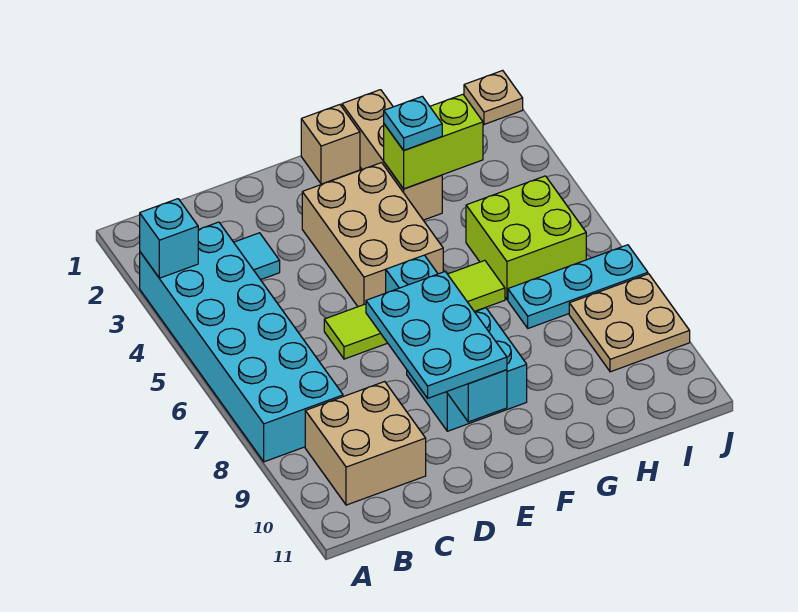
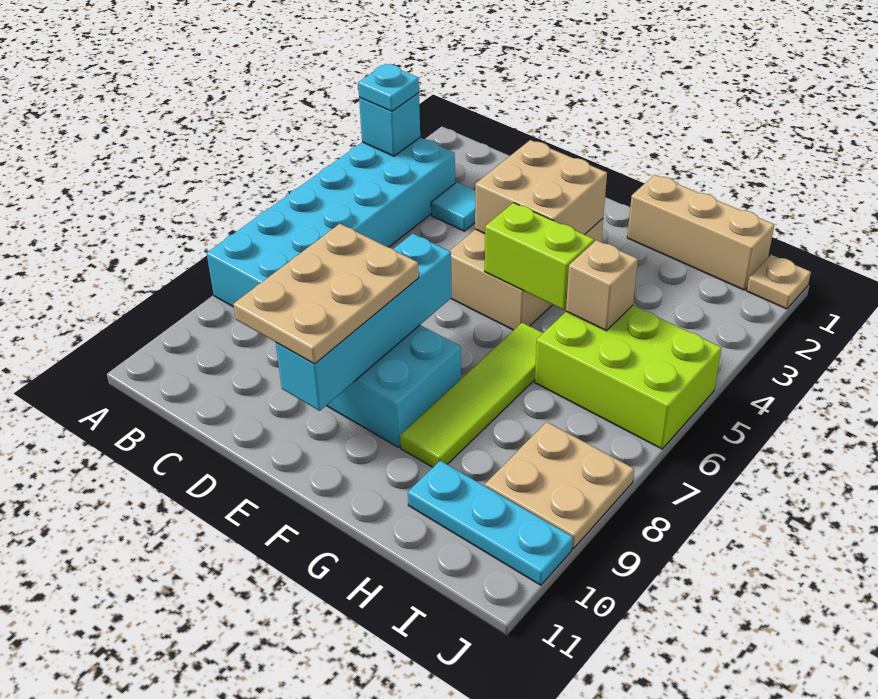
tan 2x2 brick [305,382,426,505] -> tan 2x2 brick moved to [475,140,607,235]
lime 1x4 tile [324,260,505,359] -> lime 1x4 tile turned to [400,323,543,467]
cyan 2x3 plate [366,271,507,398] -> tan 2x3 plate [233,224,419,364]
tan 1x1 brick [301,105,360,184] -> tan 1x1 brick moved to [566,240,638,331]
tan 1x3 brick [342,90,442,220] -> tan 1x3 brick turned to [627,175,774,290]
lime 1x2 brick [384,94,483,189] -> lime 1x2 brick moved to [485,203,594,310]
cyan 1x1 plate [384,96,442,150] -> cyan 1x1 plate moved to [358,64,419,111]
lime 2x2 brick [466,176,586,299] -> lime 2x3 brick [535,305,722,449]
cyan 1x3 plate [508,245,648,328] -> cyan 1x3 plate moved to [408,461,573,585]

